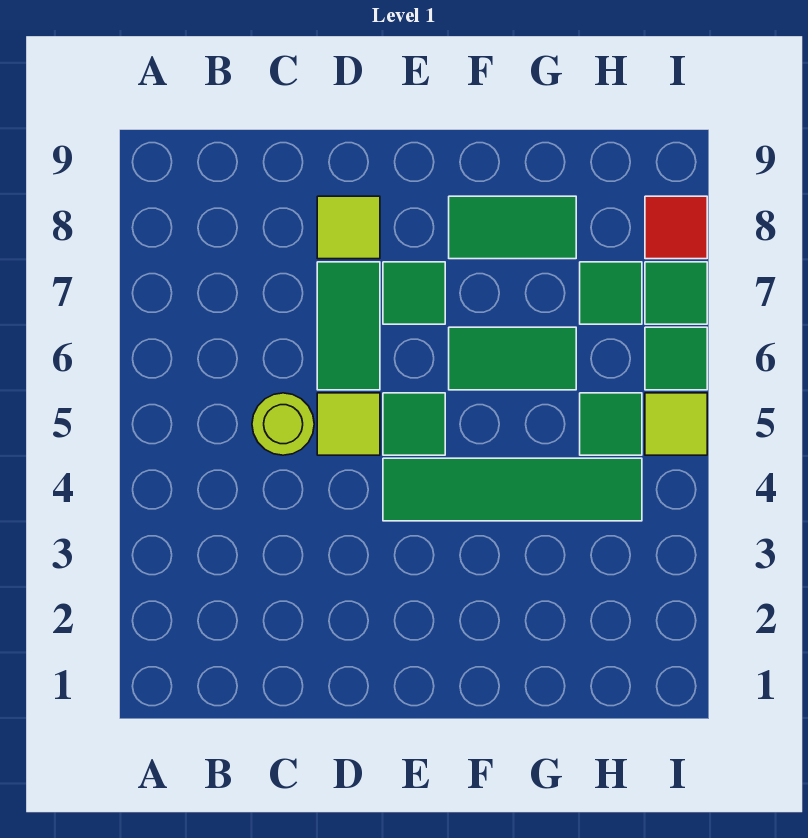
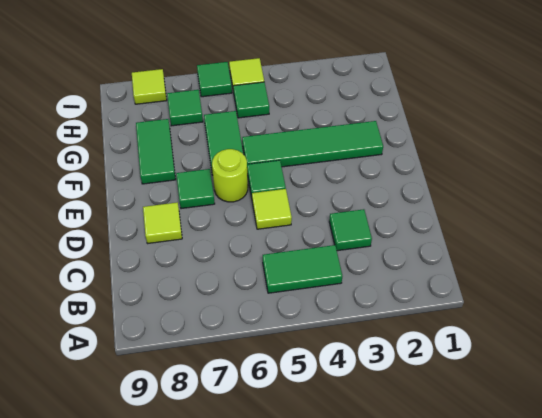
lime 1x1 round brick [252,393,314,455] -> lime 1x1 round brick moved to [212,149,248,202]
green 1x2 tile [317,262,380,390] -> green 1x2 tile moved to [263,245,342,293]
green 1x4 tile [383,458,642,521] -> green 1x4 tile turned to [242,121,383,167]
green 1x1 tile [645,262,707,324] -> green 1x1 tile moved to [329,209,372,251]
red 1x1 tile [645,196,707,259] -> lime 1x1 tile [132,69,167,104]

